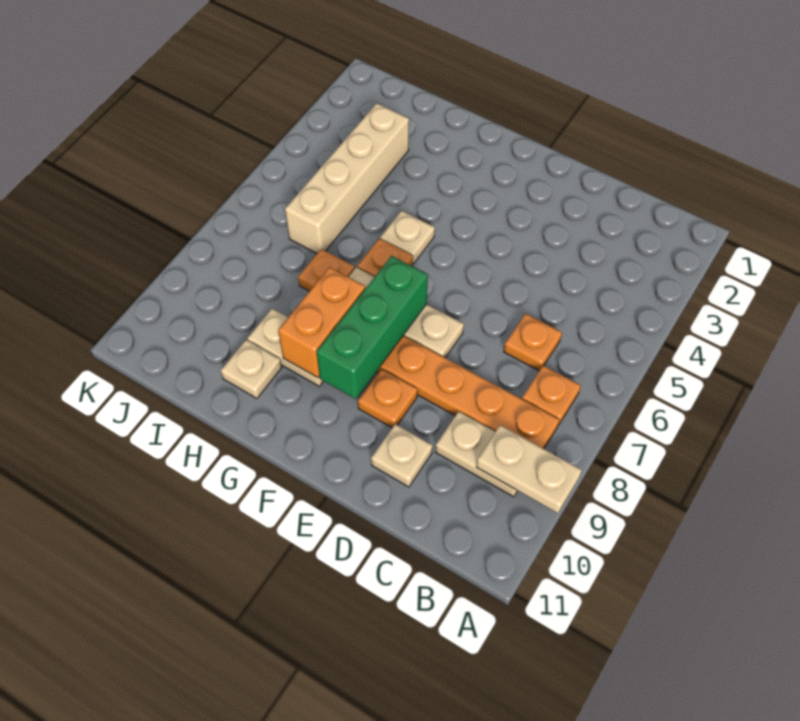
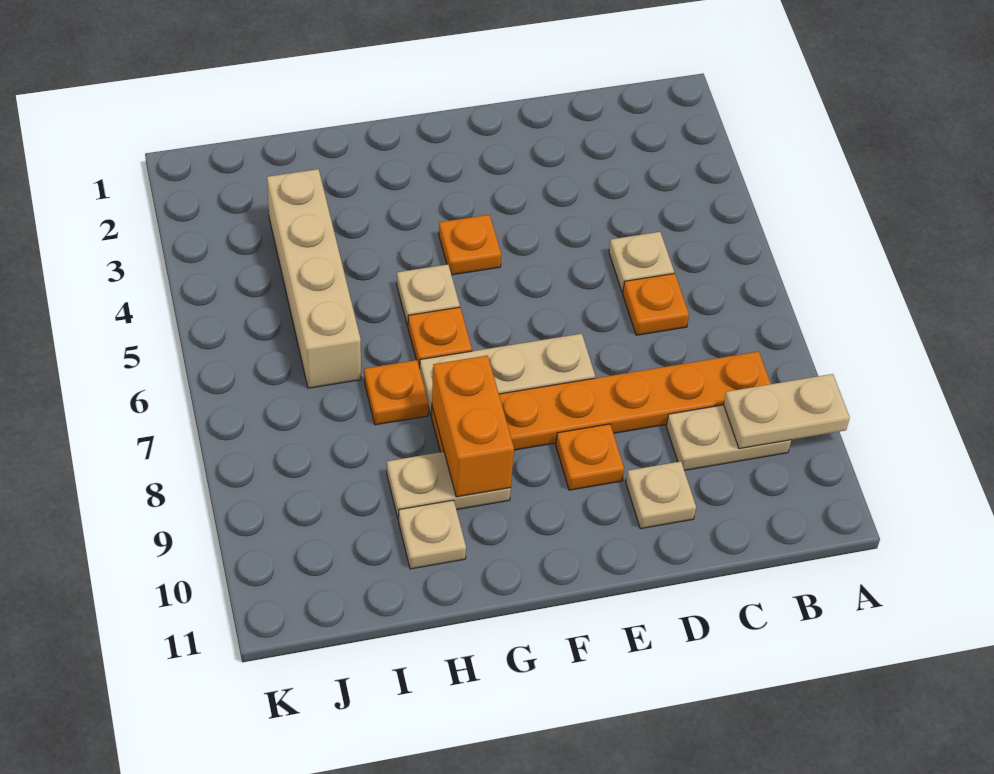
orange 1x1 plate [522,366,581,425] -> orange 1x1 plate moved to [439,215,501,275]
none -> tan 1x1 plate [609,232,674,292]
green 1x3 brick [317,256,428,399] -> none

